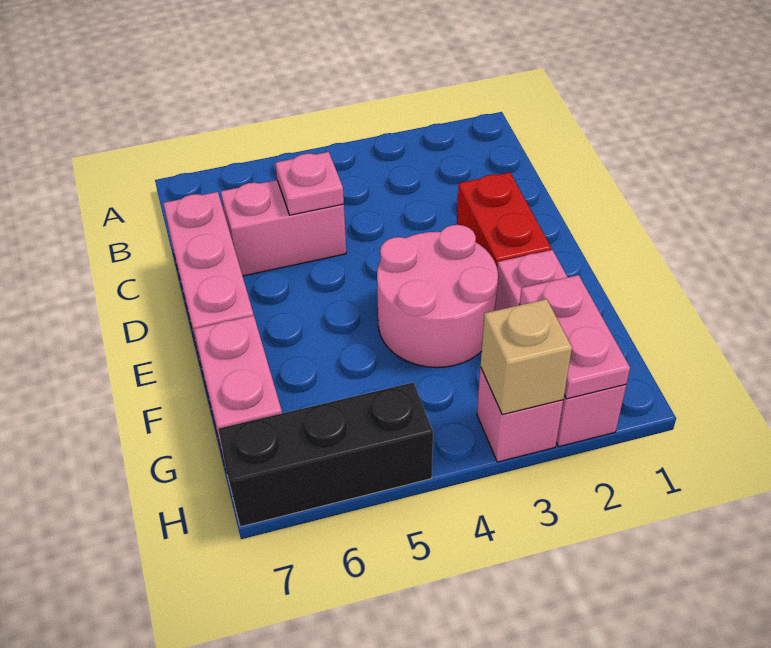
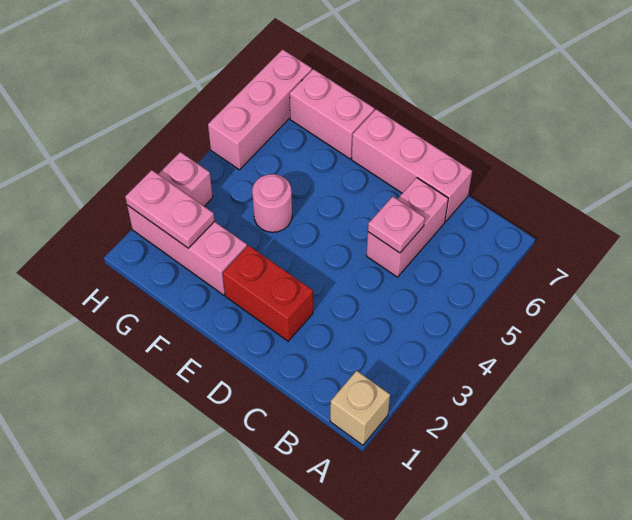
pink 2x2 round brick [377,225,498,367] -> pink 1x1 round brick [252,174,292,232]
tan 1x1 brick [480,299,572,415] -> tan 1x1 brick moved to [330,371,390,445]
black 1x3 brick [218,382,433,527] -> pink 1x3 brick [208,49,312,170]

